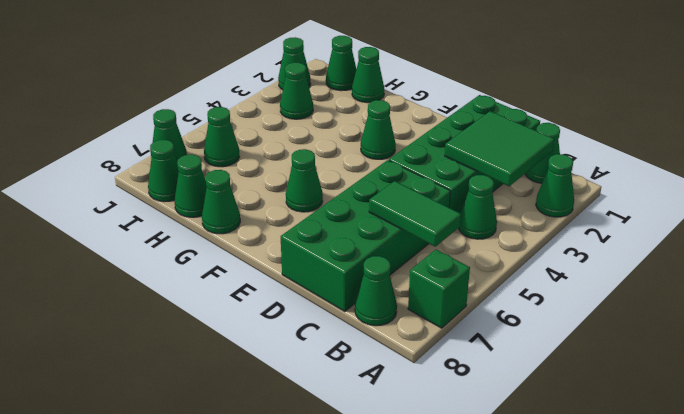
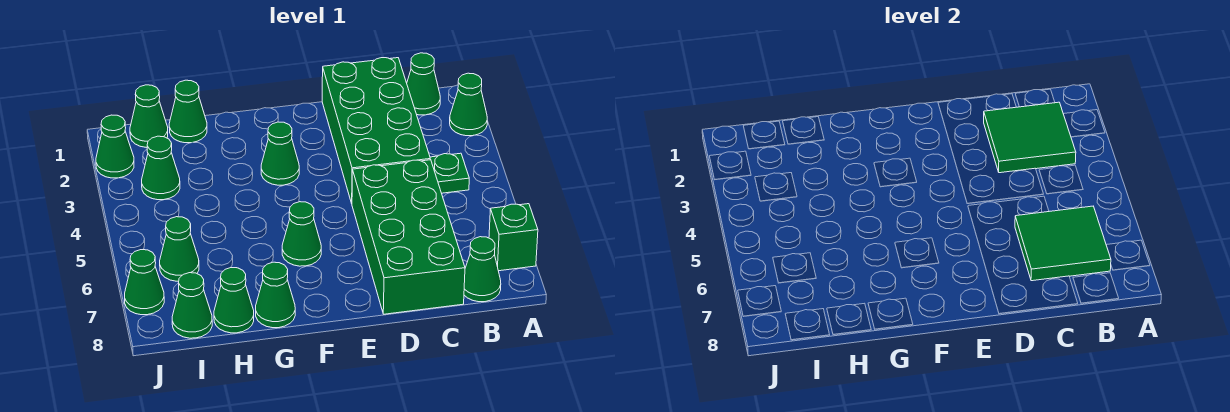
green 1x1 cone [459,175,497,239] -> green 1x1 plate [430,153,469,193]
green 1x2 tile [369,181,461,247] -> green 2x2 tile [1015,206,1111,281]

